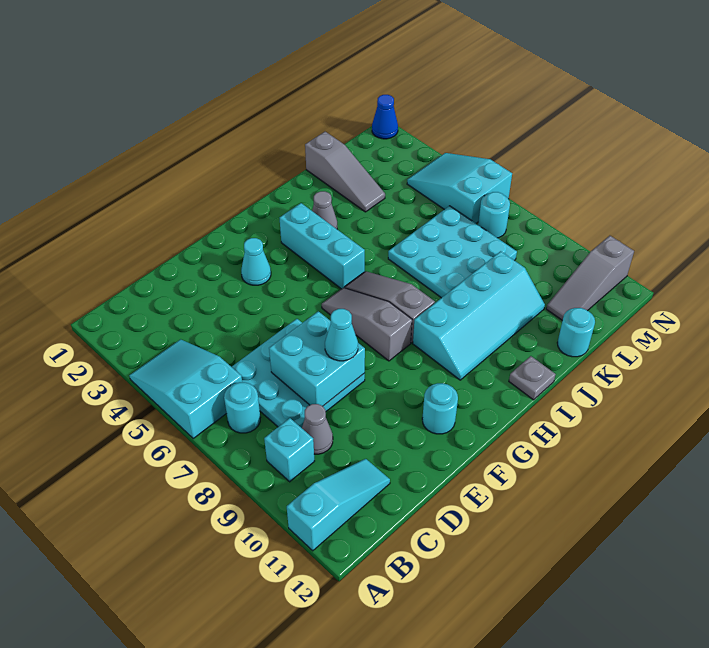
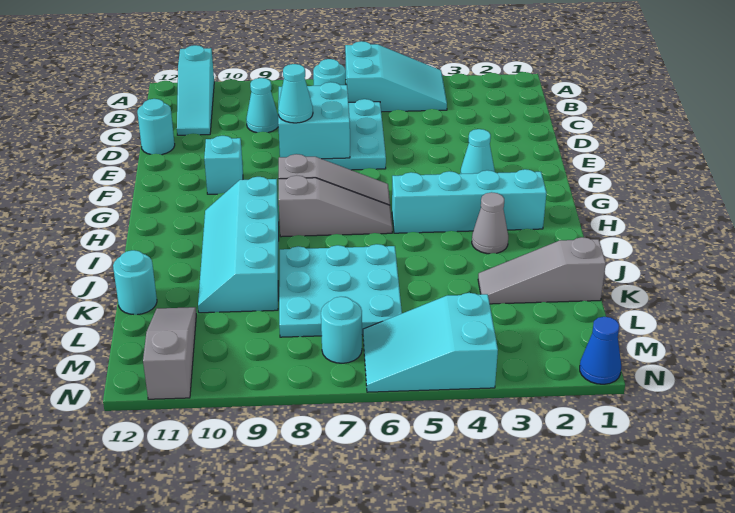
cyan 1x1 brick [264,418,314,482] -> cyan 1x1 brick moved to [204,136,243,194]
grey 1x1 cone [302,404,333,454] -> cyan 1x1 cone [246,78,278,133]
cyan 1x1 round brick [422,383,458,434] -> cyan 1x1 round brick moved to [137,99,175,155]
cyan 1x3 brick [280,203,365,289] -> cyan 1x4 brick [392,169,546,233]
grey 1x1 plate [509,356,556,400] -> none
cyan 2x3 slope [407,153,512,223] -> cyan 2x3 slope turned to [363,293,498,392]

